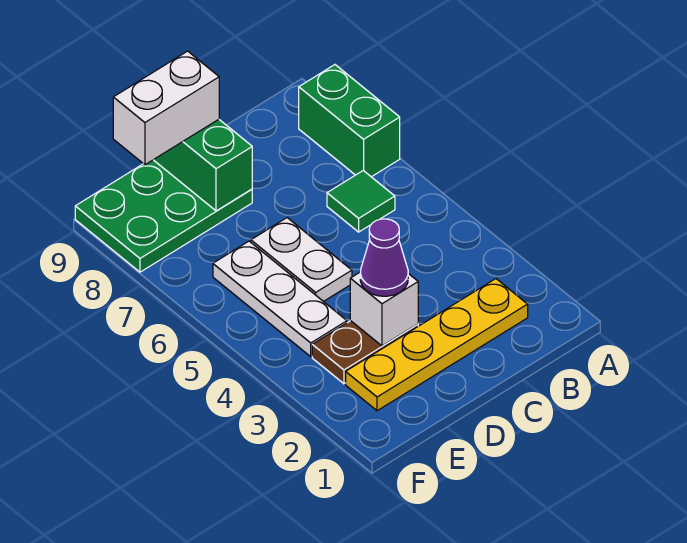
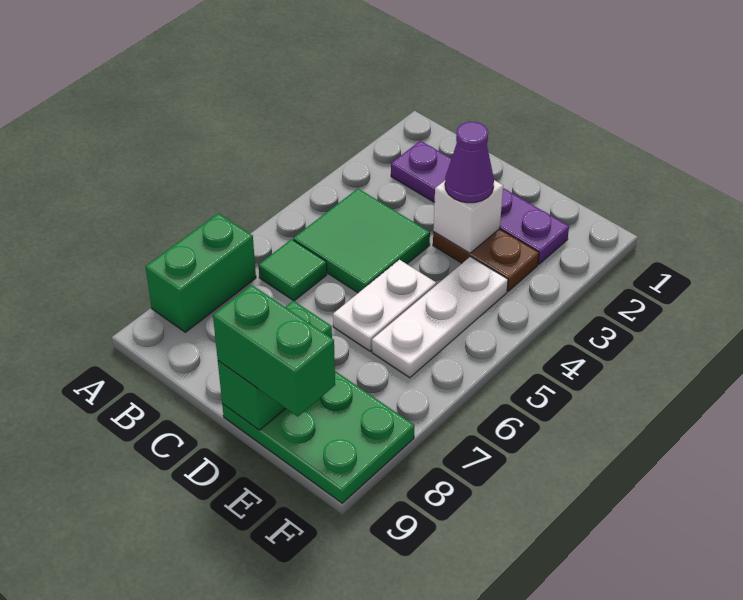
yellow 1x4 plate [346,279,528,411] -> purple 1x4 plate [391,141,569,264]
none -> green 2x2 tile [293,189,430,293]
white 1x2 brick [113,51,219,165] -> green 1x2 brick [213,285,335,417]

